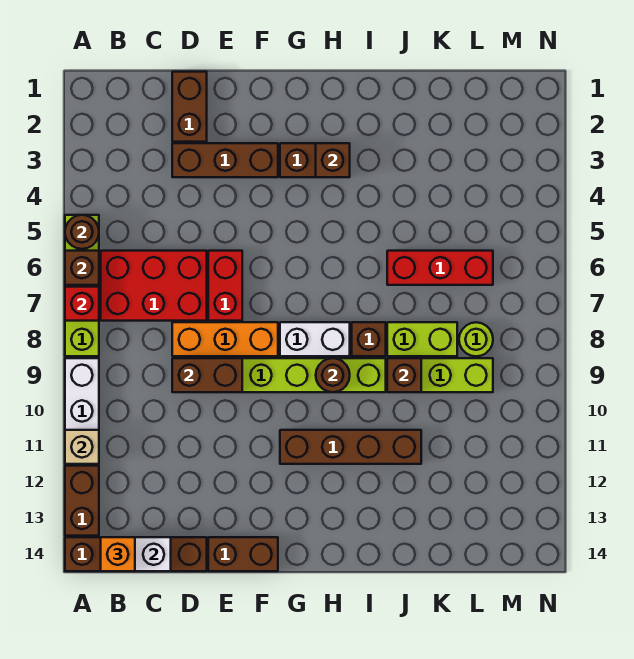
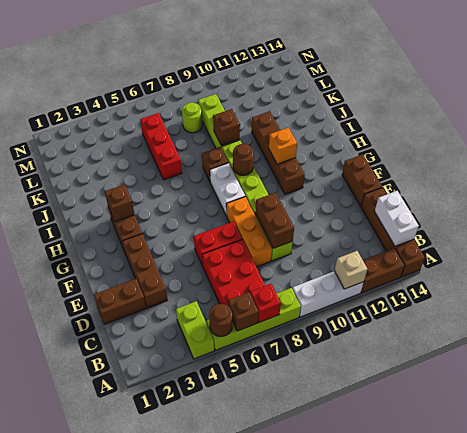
orange 1x1 brick [101,537,135,571] -> orange 1x1 brick moved to [269,128,297,164]
lime 1x2 brick [387,322,457,356] -> lime 1x2 brick moved to [176,301,214,359]

